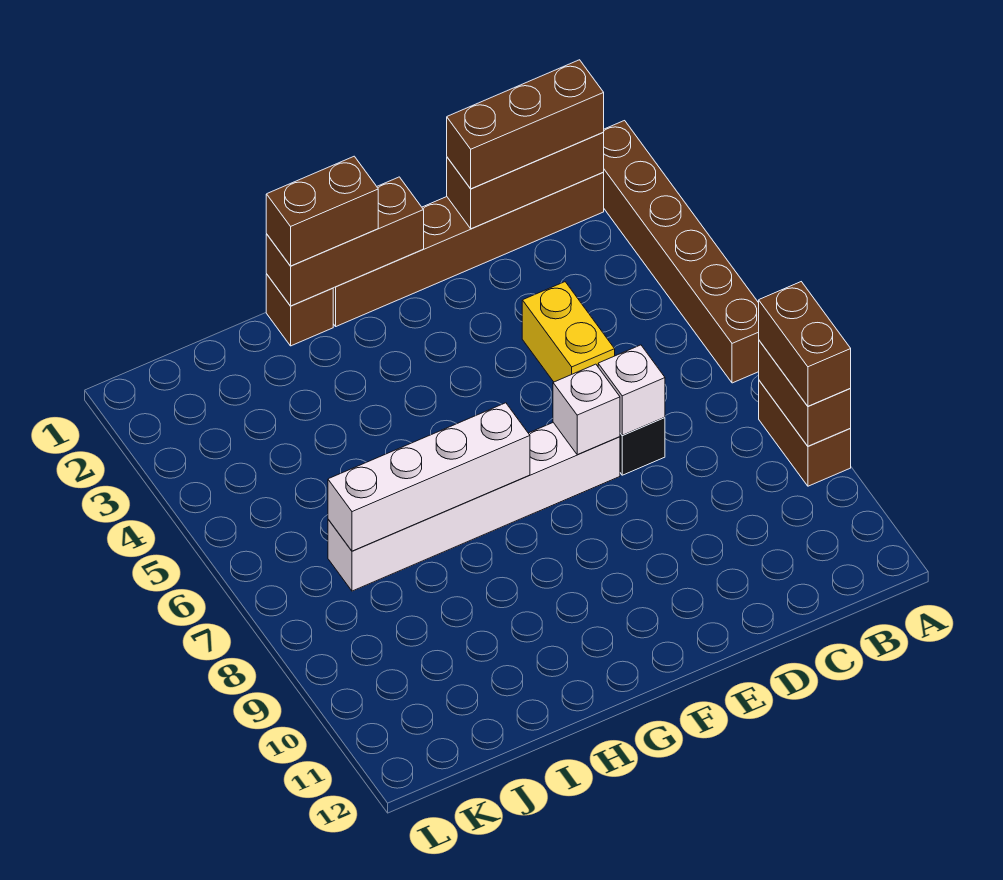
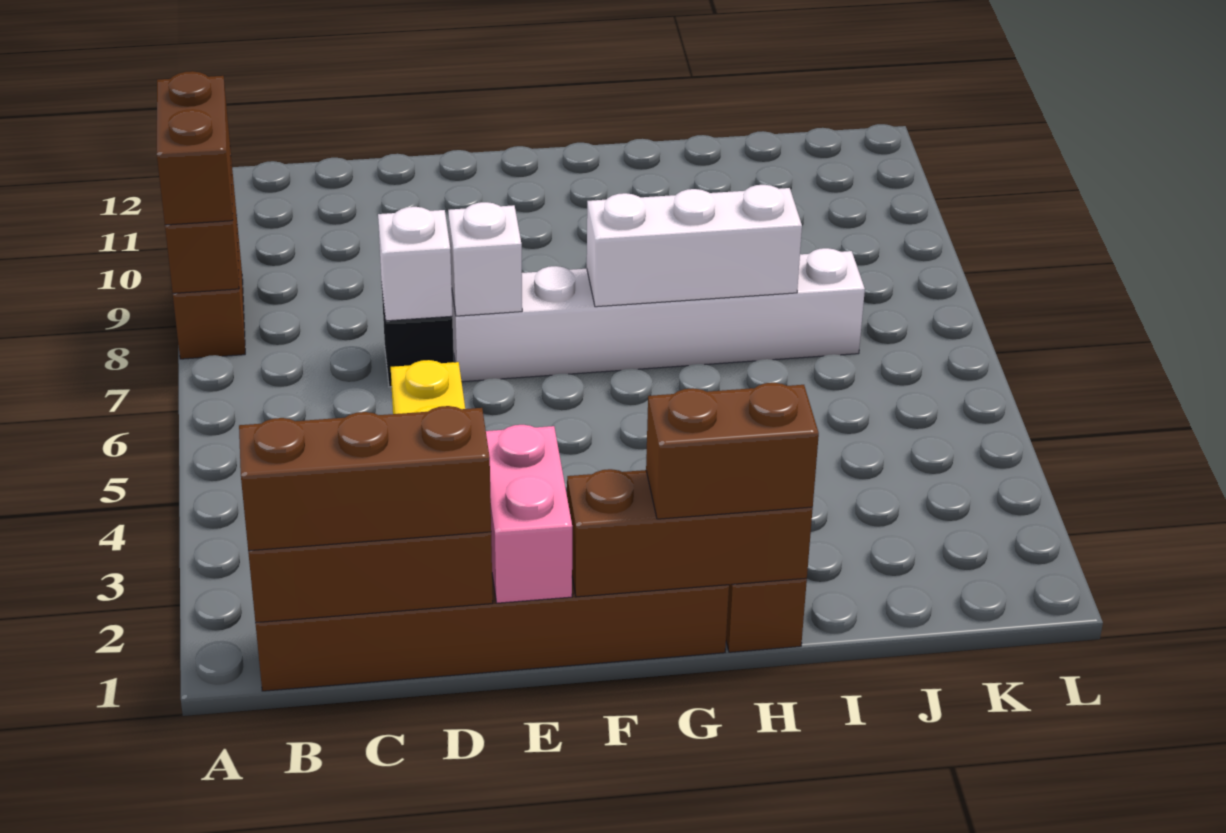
brown 1x6 brick [603,121,759,383] -> none
none -> pink 1x2 brick [486,425,572,603]
white 1x4 brick [328,403,530,551] -> white 1x3 brick [587,185,802,307]

